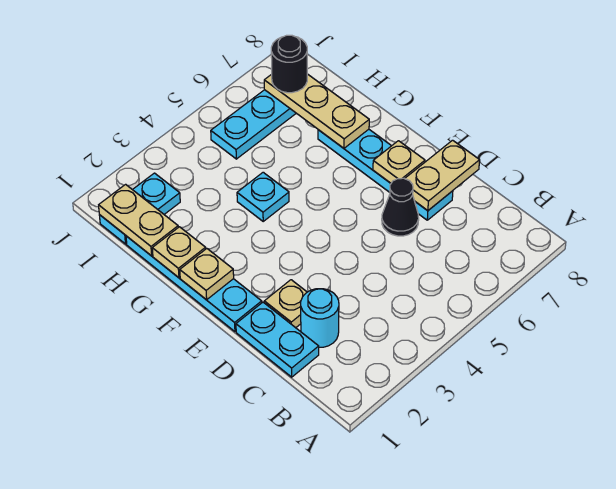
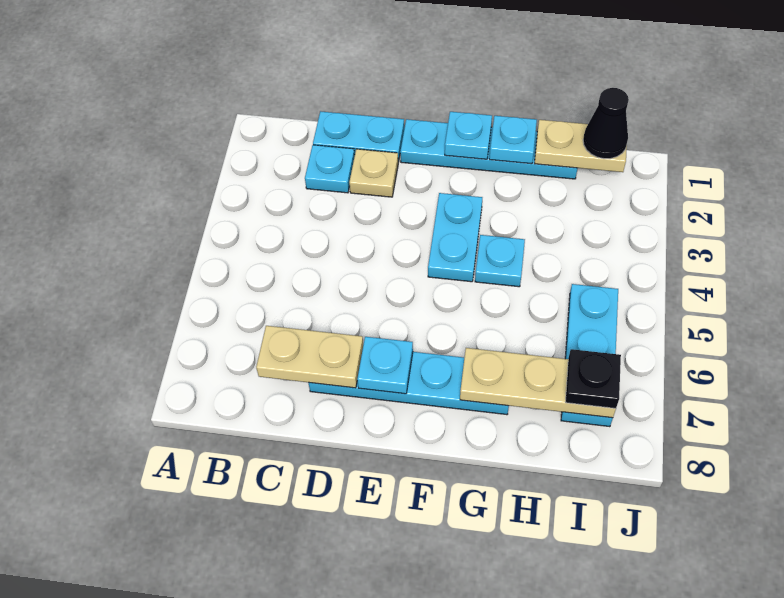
cyan 1x1 round brick [301,289,339,347] -> cyan 1x1 plate [305,145,355,193]
black 1x1 cone [382,178,419,236] -> black 1x1 cone moved to [583,88,629,159]
tan 1x2 plate [405,140,480,211] -> tan 1x2 plate turned to [256,326,363,388]
tan 1x1 plate [373,141,425,183] -> cyan 1x1 plate [357,337,413,394]
tan 1x1 plate [180,249,234,300] -> cyan 1x1 plate [445,112,492,159]
tan 1x1 plate [152,227,206,278] -> cyan 1x1 plate [489,116,537,164]
cyan 1x2 plate [99,173,180,244] -> cyan 1x2 plate moved to [428,193,482,282]
black 1x1 round brick [271,35,307,93] -> black 1x1 plate [566,349,621,408]

